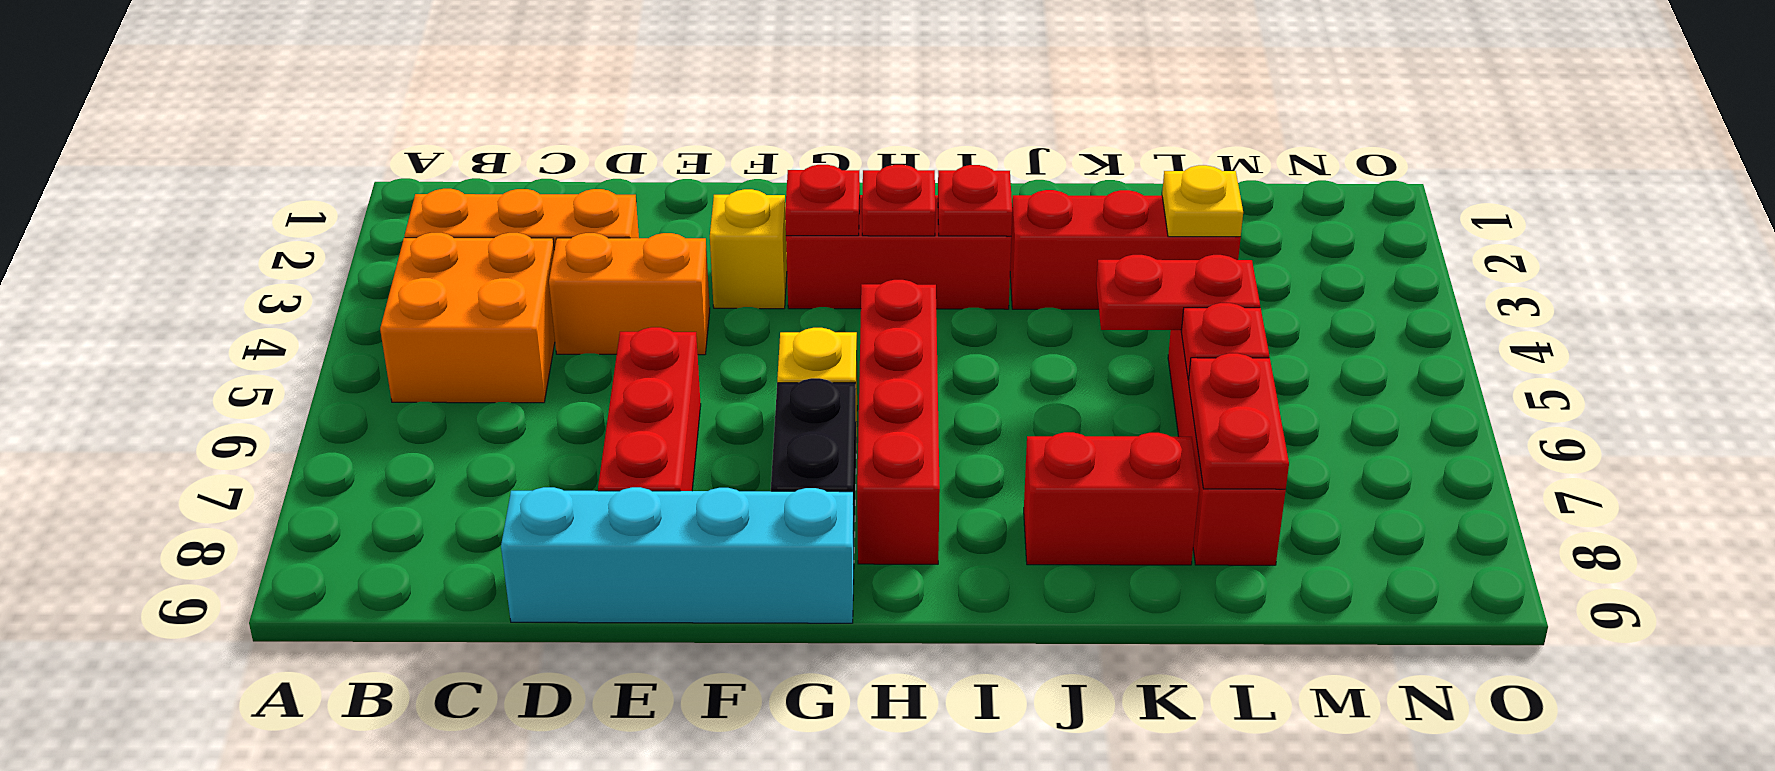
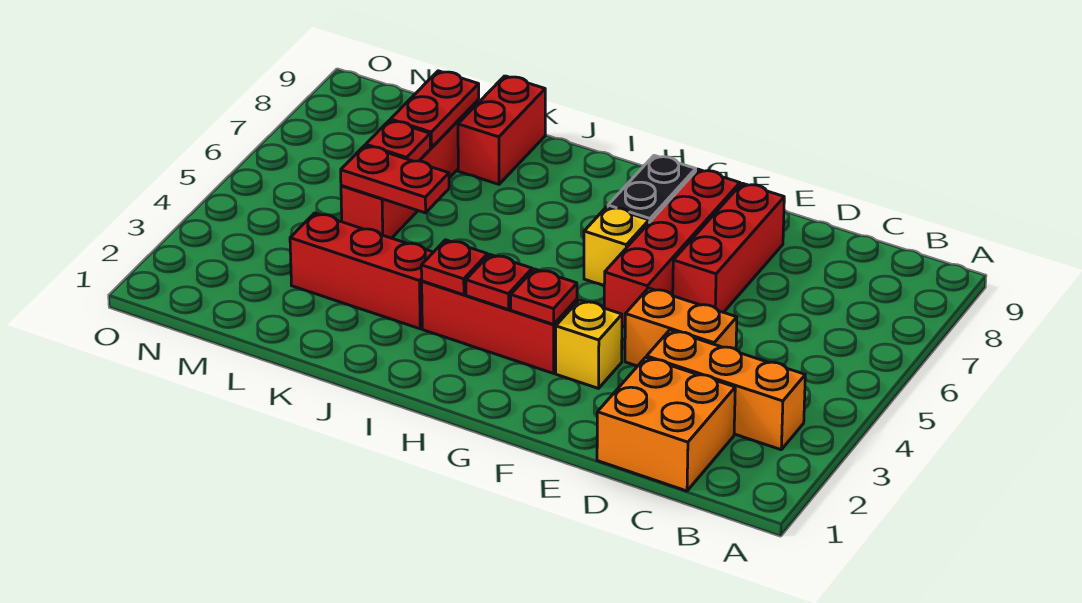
orange 2x2 brick [380,233,555,403] -> orange 2x2 brick moved to [597,357,735,491]
cyan 1x4 brick [501,487,854,623] -> none
red 1x4 brick [857,280,940,564] -> red 1x4 brick moved to [604,169,740,327]
red 1x2 brick [1024,432,1199,565] -> red 1x2 brick turned to [458,76,545,184]
yellow 1x1 plate [1162,165,1243,237] -> none

